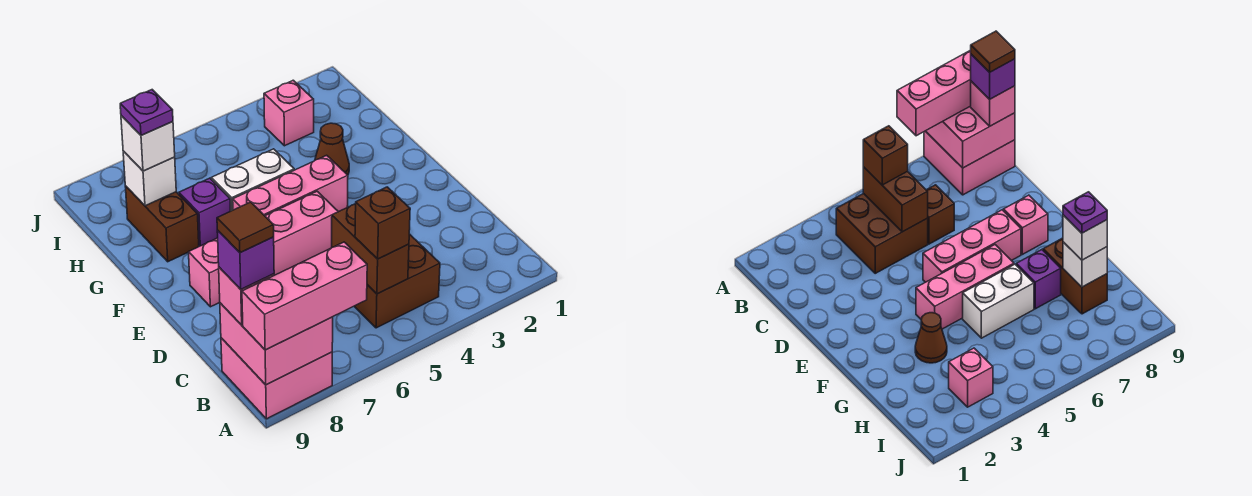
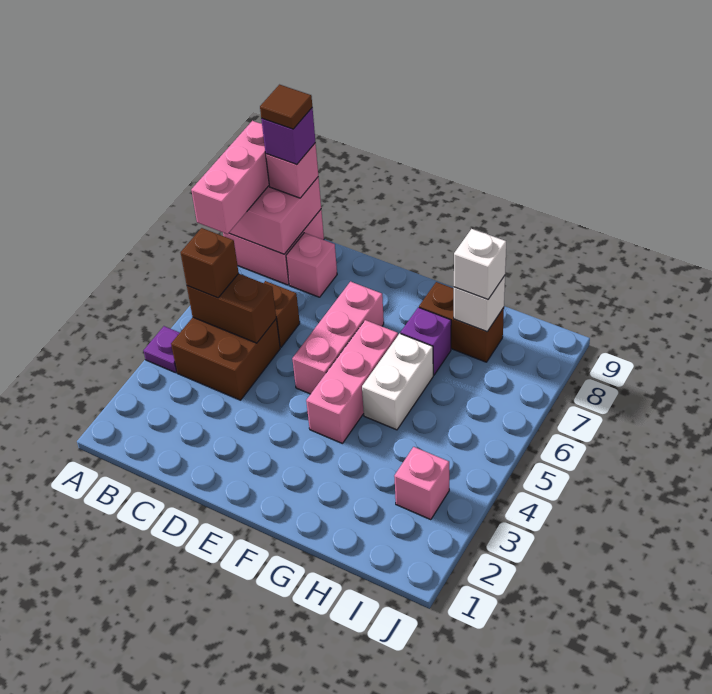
pink 1x1 brick [189,238,220,307] -> pink 1x1 brick moved to [286,233,337,297]
brown 1x1 cone [315,123,349,175] -> none
purple 1x1 plate [120,90,173,135] -> purple 1x1 plate moved to [144,326,180,373]

